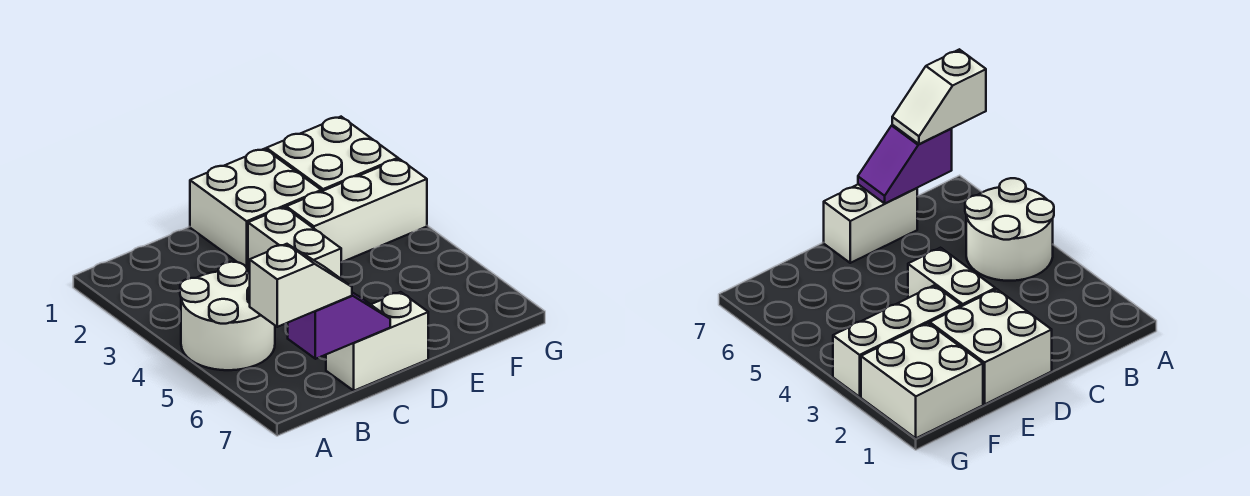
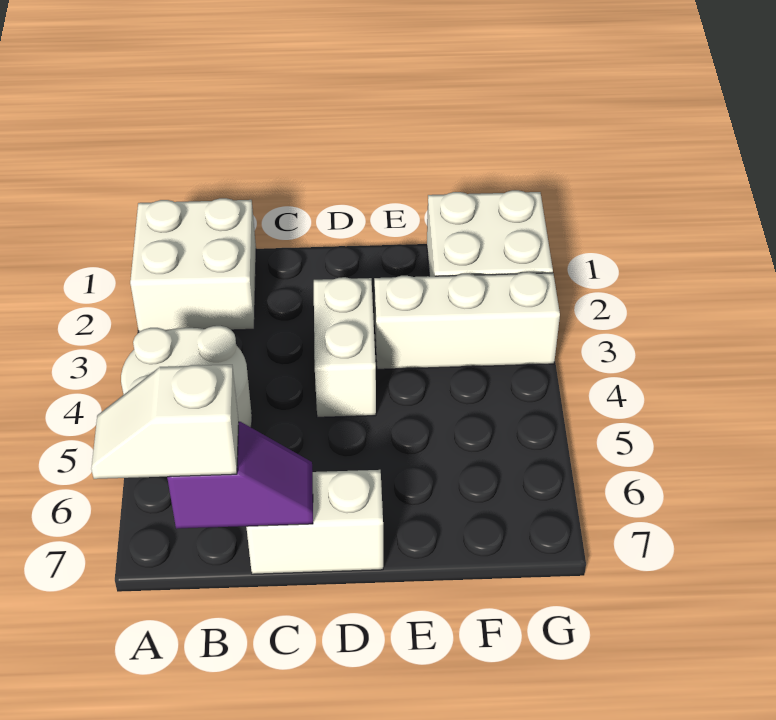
white 1x2 slope [250,244,352,327] -> white 1x2 slope turned to [91,365,239,479]
white 2x2 brick [190,149,321,269] -> white 2x2 brick moved to [130,198,256,332]

